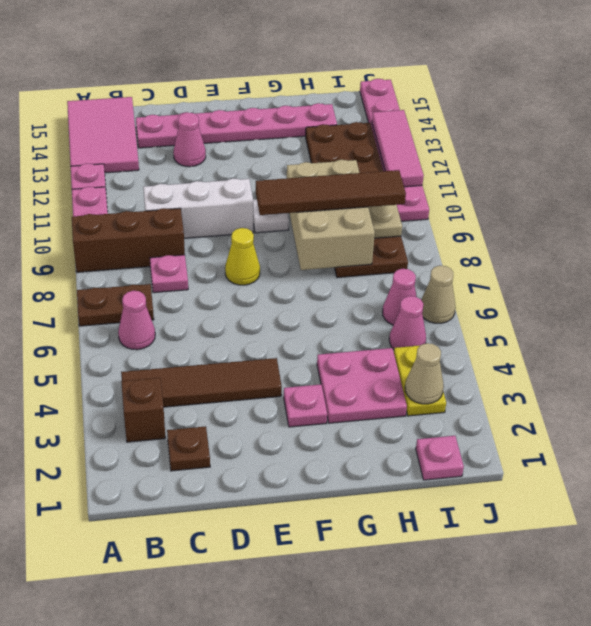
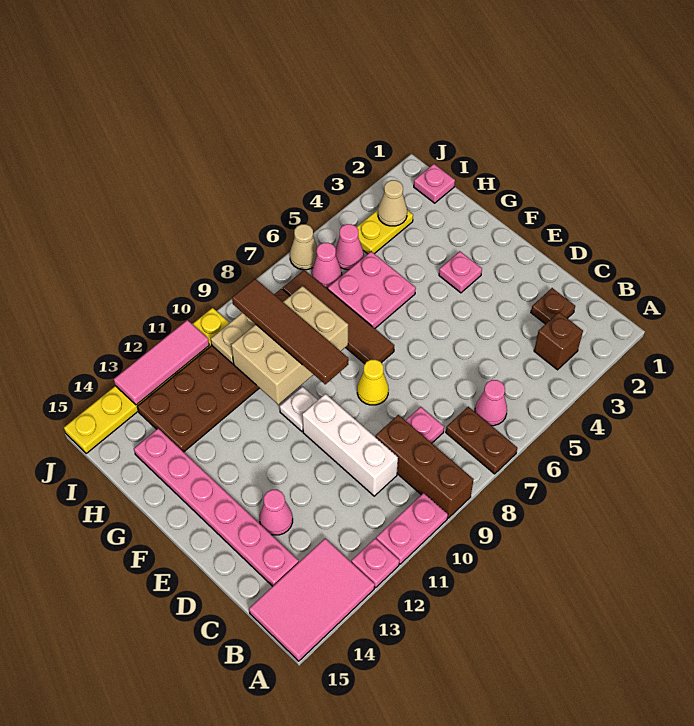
brown 1x4 tile [121,358,282,407] -> brown 1x4 tile moved to [283,270,394,364]
pink 2x2 plate [317,348,407,423] -> pink 2x2 plate moved to [328,252,416,328]
pink 1x6 plate [360,79,429,221] -> yellow 1x6 plate [64,308,230,453]

